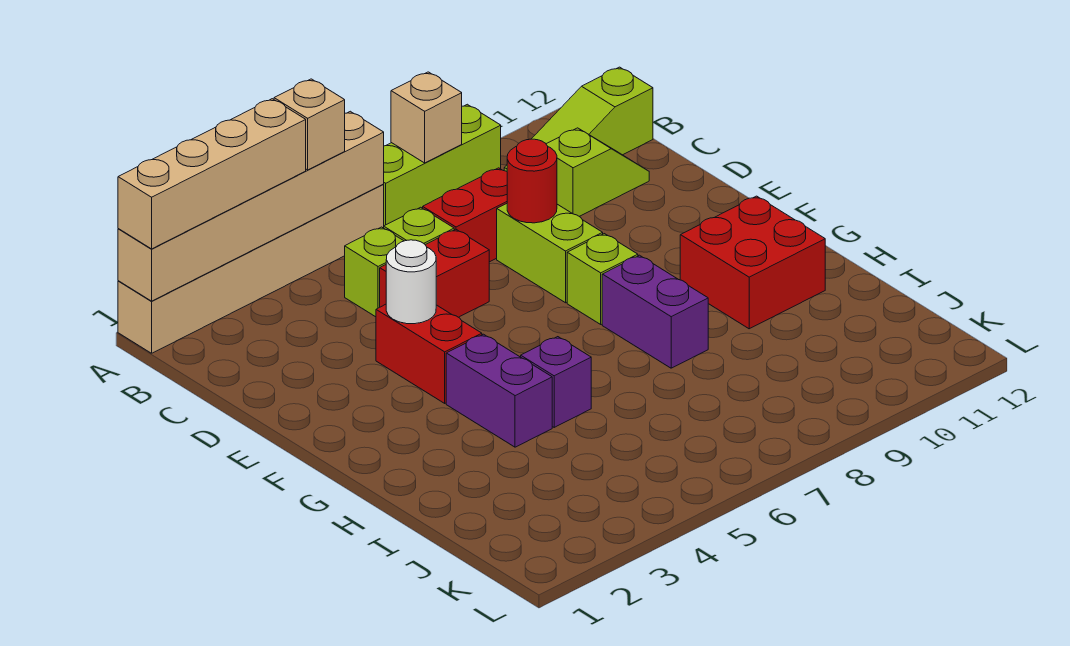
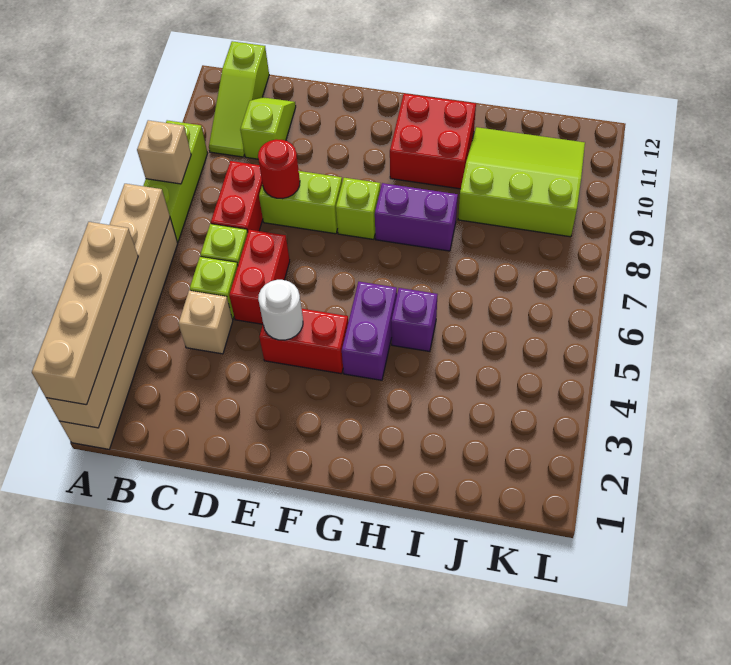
tan 1x1 brick [274,79,345,170] -> tan 1x1 brick moved to [178,291,233,354]
purple 1x2 brick [446,334,552,447] -> purple 1x2 brick turned to [342,282,397,380]
none -> lime 3x3 slope [458,127,585,237]

